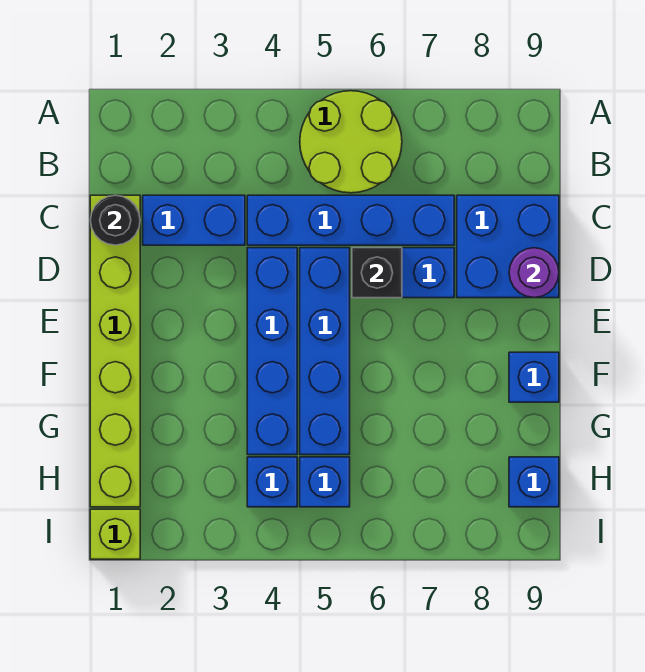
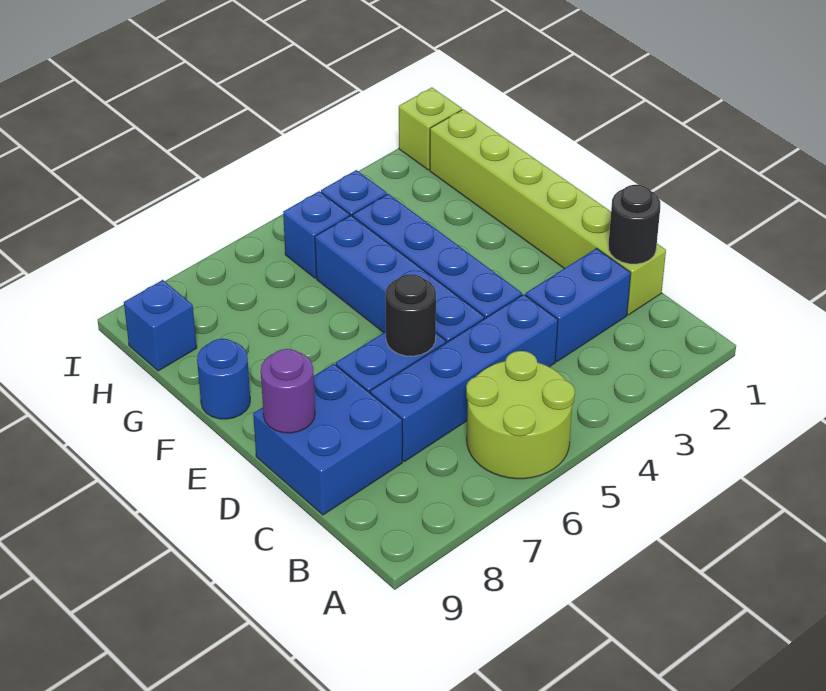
black 1x1 brick [352,248,402,298] -> black 1x1 round brick [385,274,436,356]
blue 1x1 brick [509,352,559,402] -> blue 1x1 round brick [197,339,250,419]

